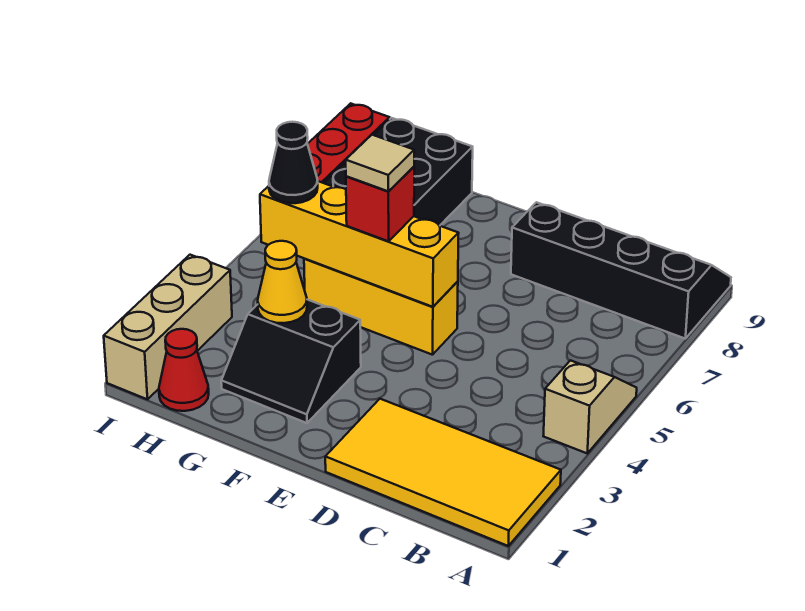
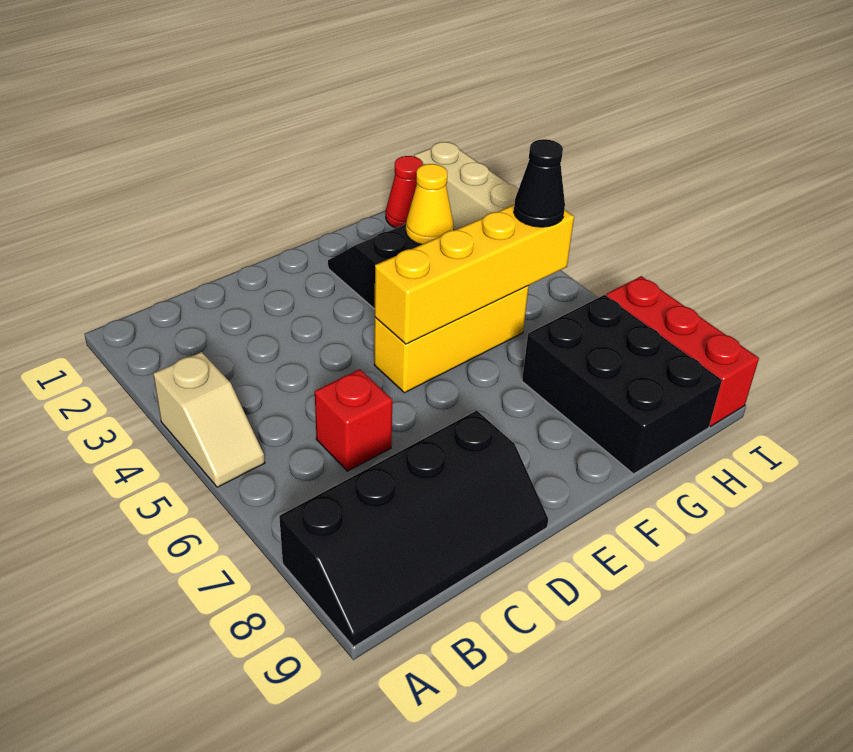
yellow 2x4 tile [325,399,561,546] -> none
red 1x1 brick [346,167,414,241] -> red 1x1 brick moved to [315,369,392,471]
tan 1x1 tile [346,135,414,191] -> none

